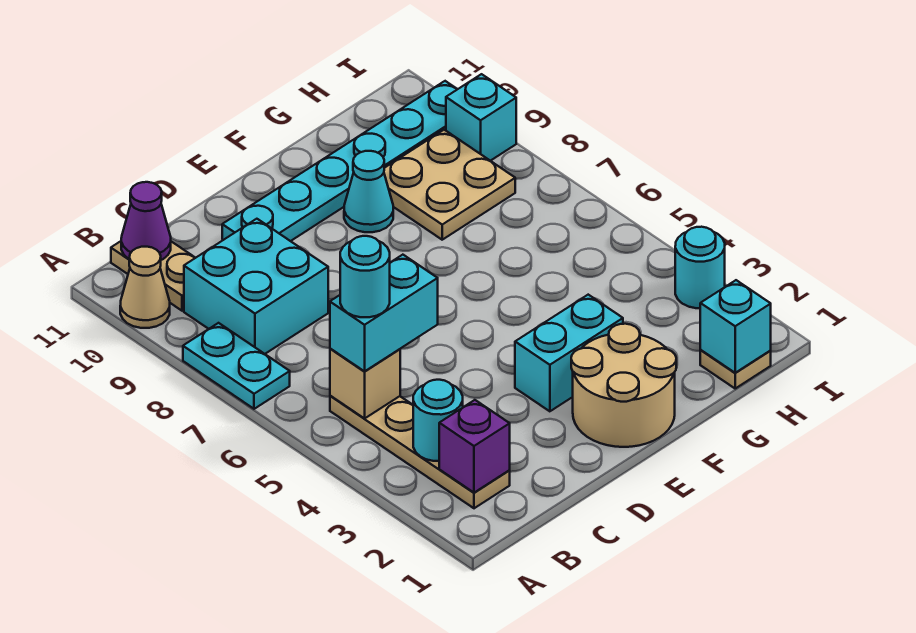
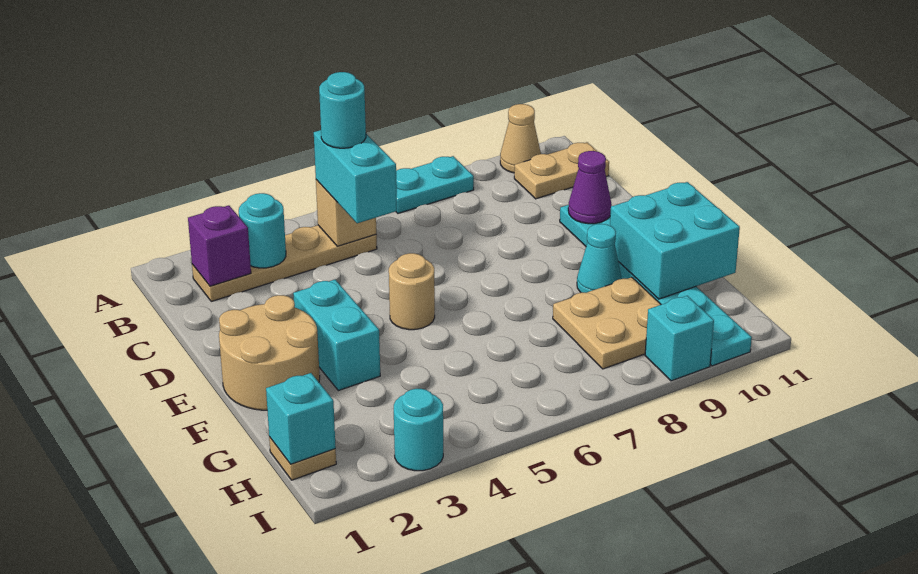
cyan 2x2 brick [184,219,328,354] -> cyan 2x2 brick moved to [610,182,740,299]
purple 1x1 cone [121,182,171,260] -> purple 1x1 cone moved to [568,151,612,224]
none -> tan 1x1 round brick [389,253,435,330]

